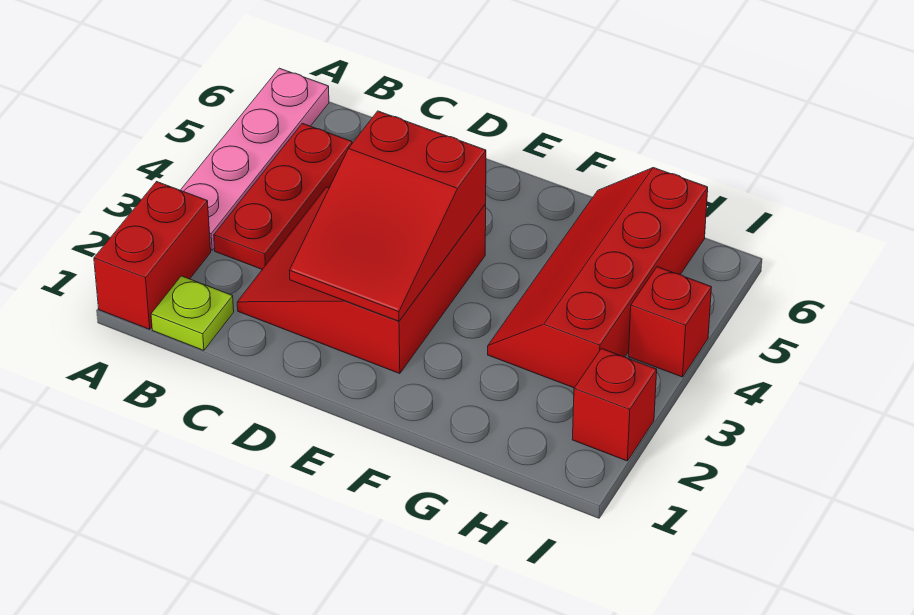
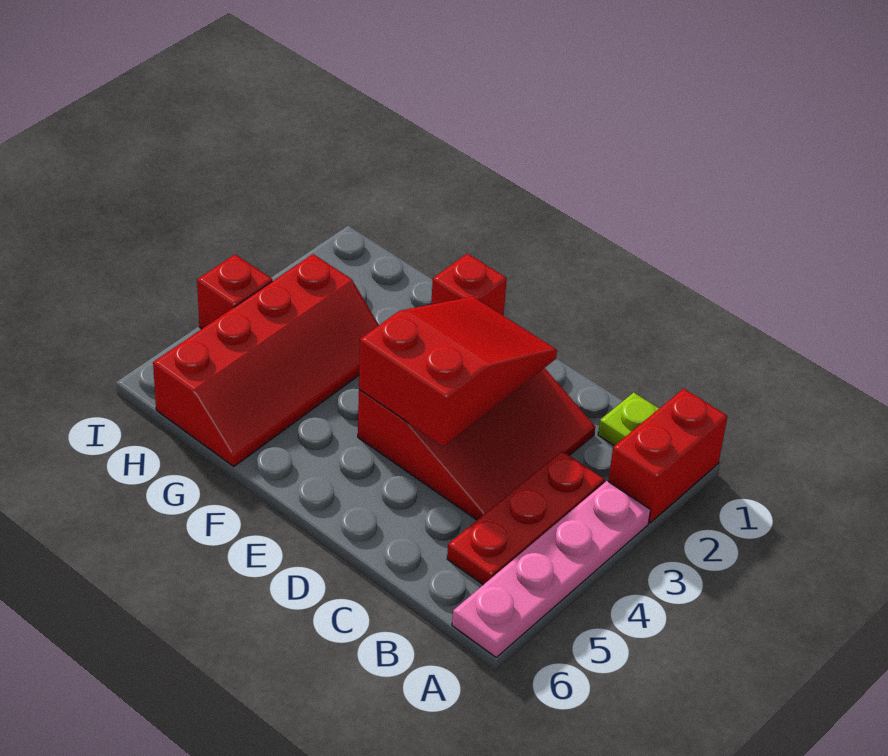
red 1x1 brick [572,349,657,461] -> red 1x1 brick moved to [431,254,507,316]

